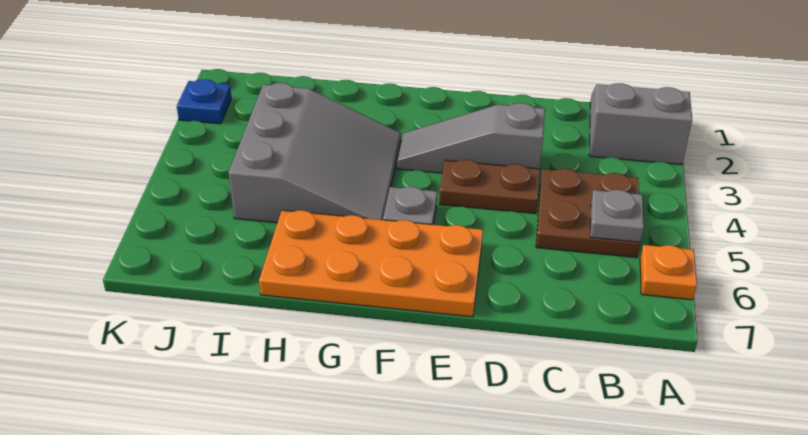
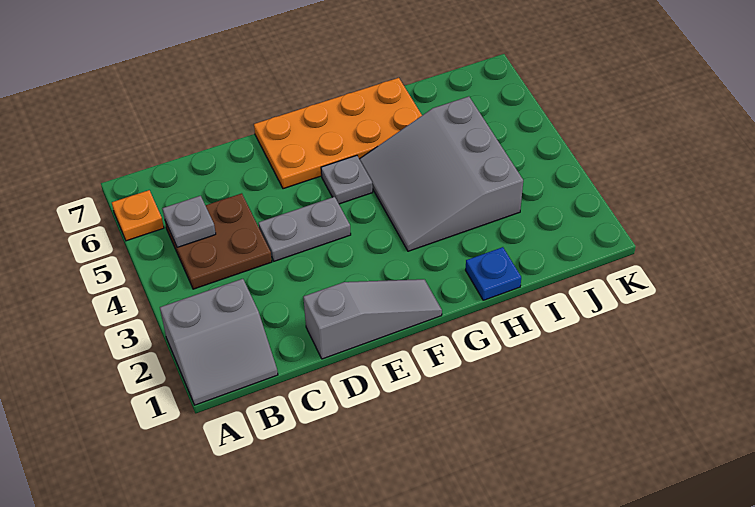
grey 1x3 slope [397,103,545,173] -> grey 1x3 slope moved to [303,279,442,359]
brown 1x2 plate [439,160,540,214] -> grey 1x2 plate [259,197,351,261]
blue 1x1 plate [177,79,231,124] -> blue 1x1 plate moved to [466,247,521,300]

